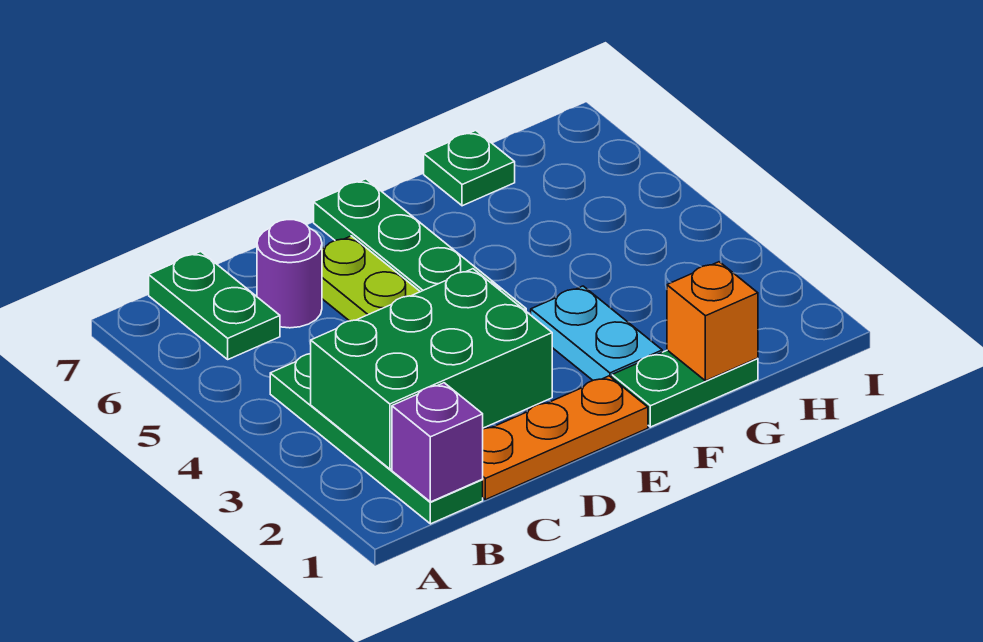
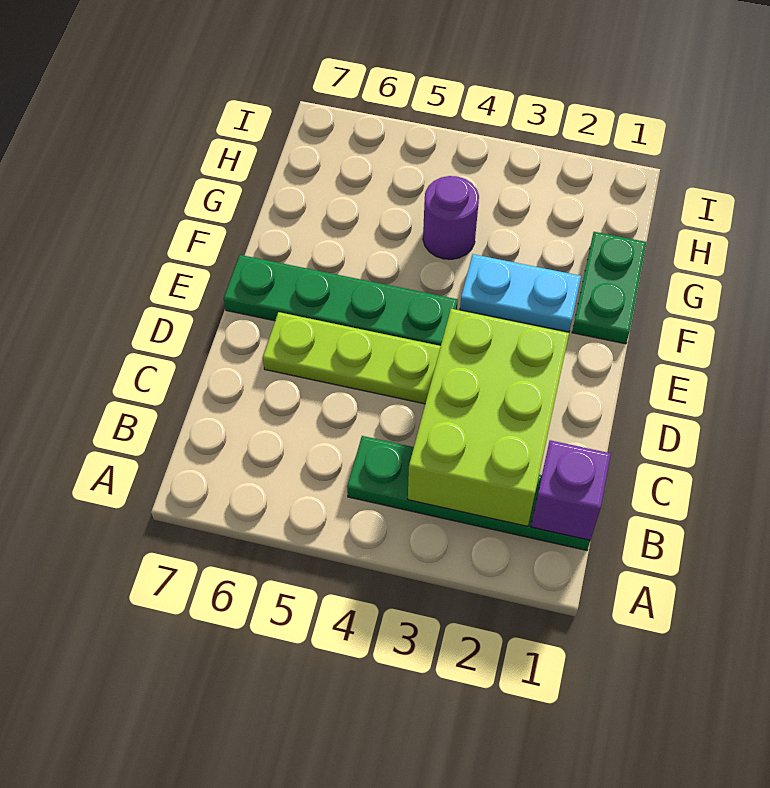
green 2x3 brick [311,269,552,469] -> lime 2x3 brick [408,309,569,526]
green 1x2 plate [149,252,280,359] -> none
orange 1x3 plate [483,376,648,500] -> none
purple 1x1 round brick [257,220,322,328] -> purple 1x1 round brick moved to [423,176,479,259]
orange 1x1 brick [667,262,758,381] -> none
green 1x1 plate [424,131,515,206] -> none

